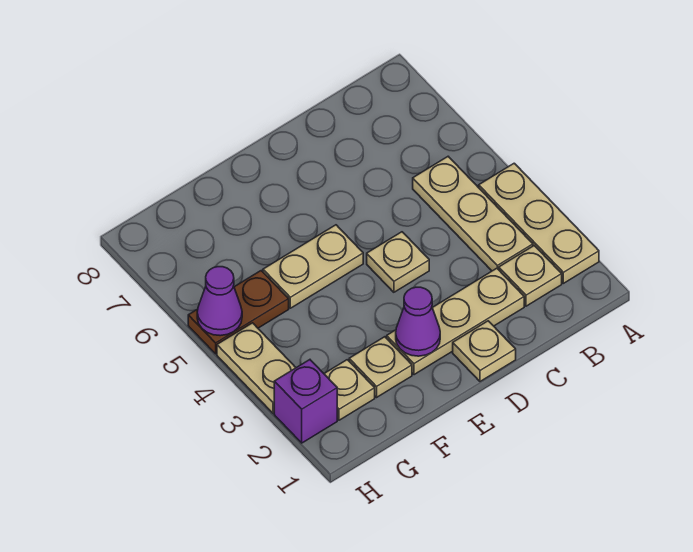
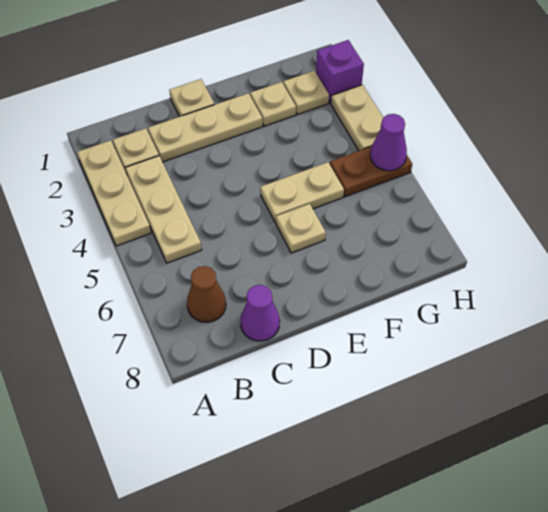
none -> brown 1x1 cone [187,266,226,322]
tan 1x1 plate [367,232,429,292] -> tan 1x1 plate moved to [276,204,326,253]
purple 1x1 cone [396,287,440,356] -> purple 1x1 cone moved to [240,285,280,341]

